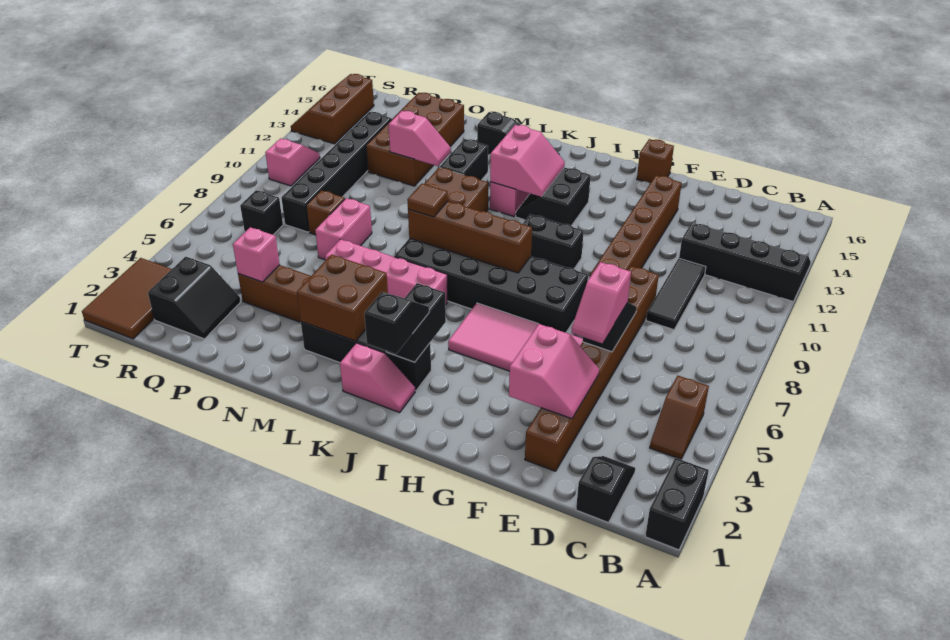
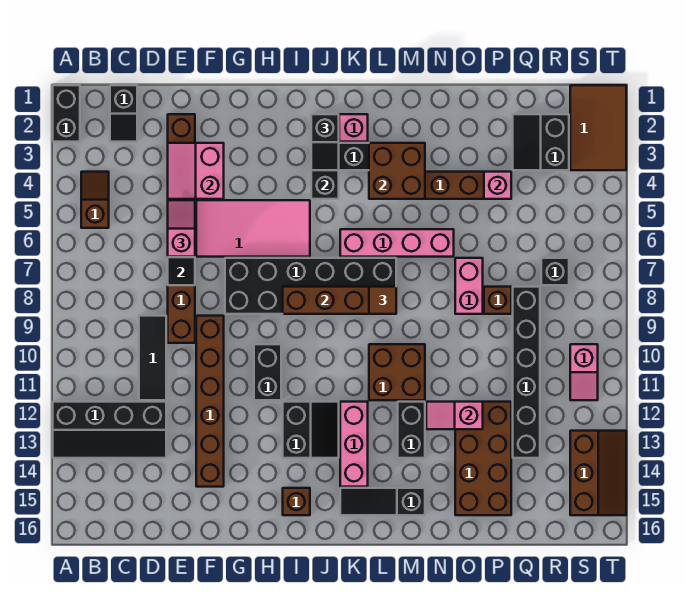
brown 1x1 brick [637,139,674,183] -> brown 1x1 brick moved to [283,488,310,515]
black 1x2 brick [523,214,584,269] -> black 1x2 brick turned to [254,344,281,400]
pink 2x2 slope [490,125,565,197] -> none

